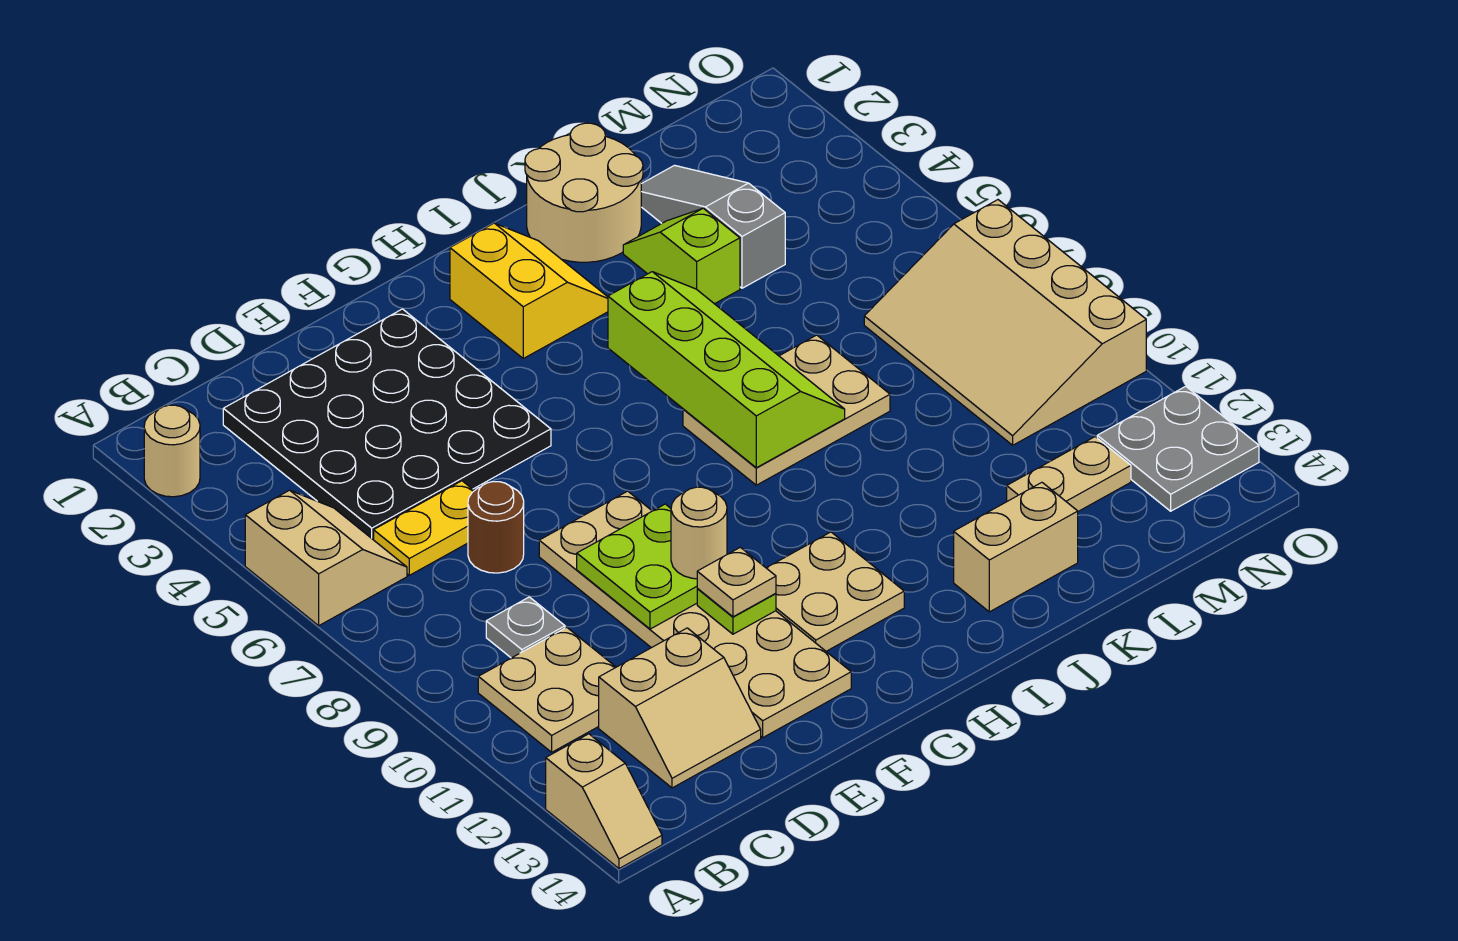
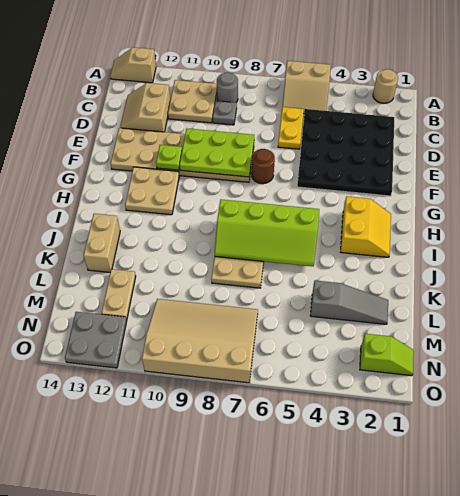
none -> grey 1x1 round brick [217,72,238,103]
brown 1x1 round brick [468,482,524,573] -> brown 1x1 round brick moved to [251,149,275,184]
lime 2x2 plate [577,504,697,629] -> lime 2x3 plate [180,129,254,177]
tan 1x1 round brick [671,487,727,579] -> none
tan 1x1 plate [697,547,776,617] -> none
yellow 2x2 slope [450,223,608,358] -> yellow 2x2 slope turned to [341,196,391,257]
tan 2x2 round brick [525,123,643,262] -> none
lime 1x2 slope [623,208,740,304] -> lime 1x2 slope moved to [360,334,414,376]

